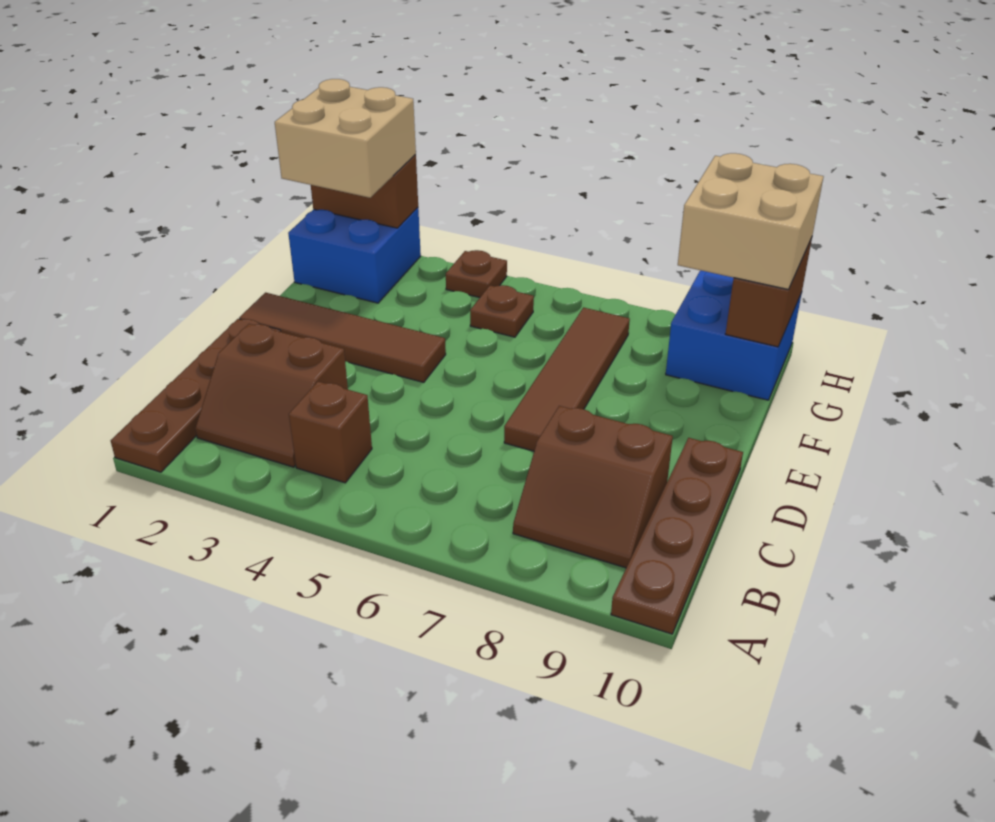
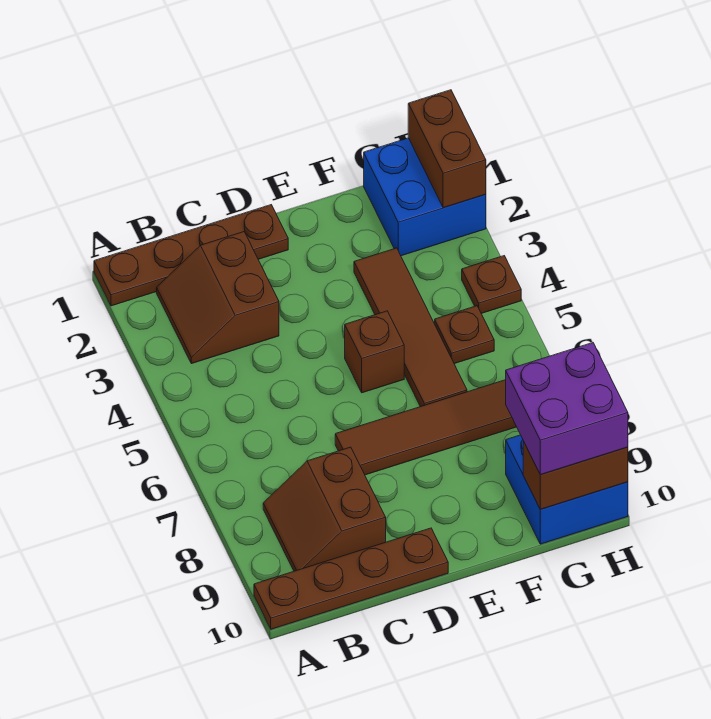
brown 1x1 brick [289,382,372,483] -> brown 1x1 brick moved to [345,311,404,393]
brown 1x4 tile [239,293,446,382] -> brown 1x4 tile moved to [354,248,467,407]
tan 2x2 brick [275,79,416,198] -> none
tan 2x2 brick [678,153,824,290] -> purple 2x2 brick [506,343,628,475]

